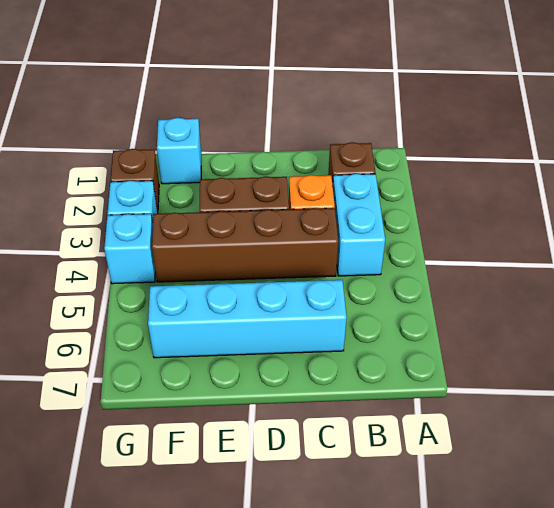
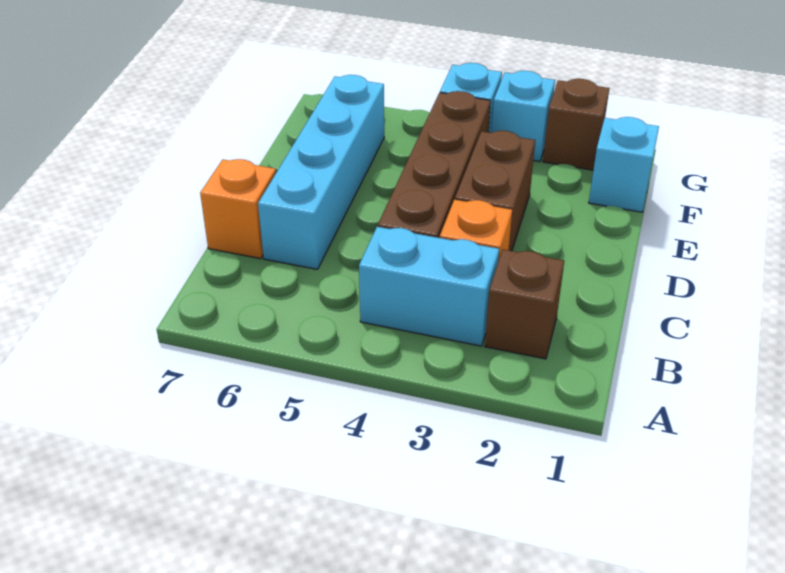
none -> orange 1x1 brick [200,159,276,259]

